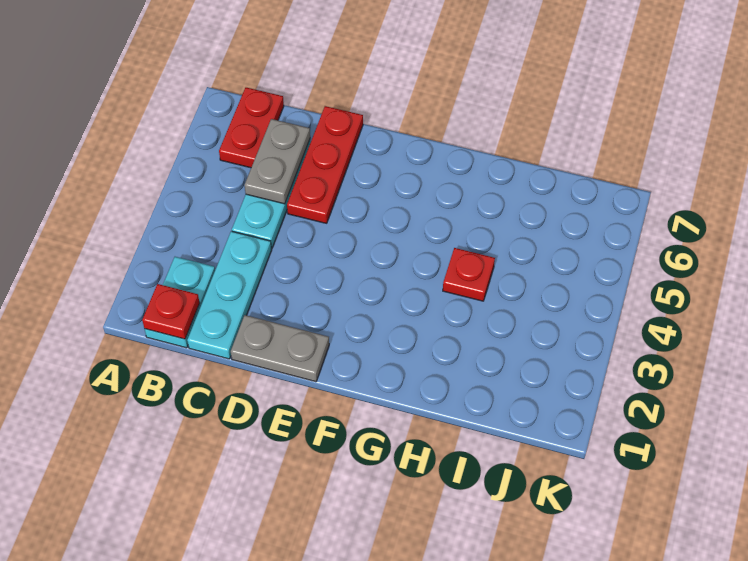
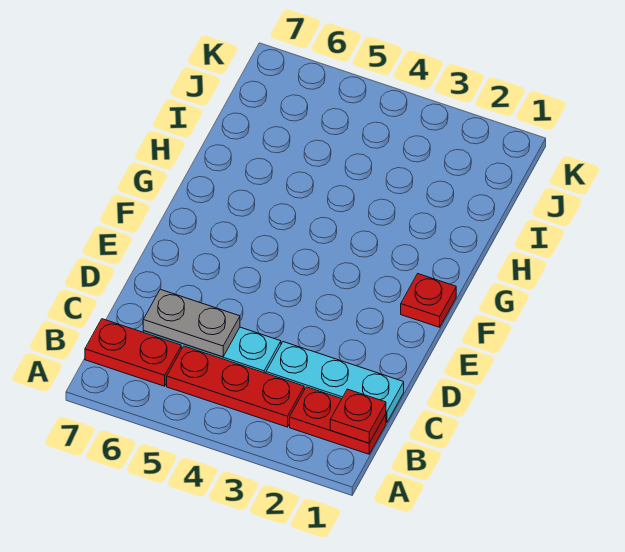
cyan 1x2 plate [145,257,215,348] -> red 1x2 plate [290,387,386,454]
grey 1x2 plate [231,315,329,382] -> none
red 1x3 plate [287,106,363,223] -> red 1x3 plate moved to [167,346,304,427]
red 1x1 plate [443,248,495,301] -> red 1x1 plate moved to [401,274,456,327]

